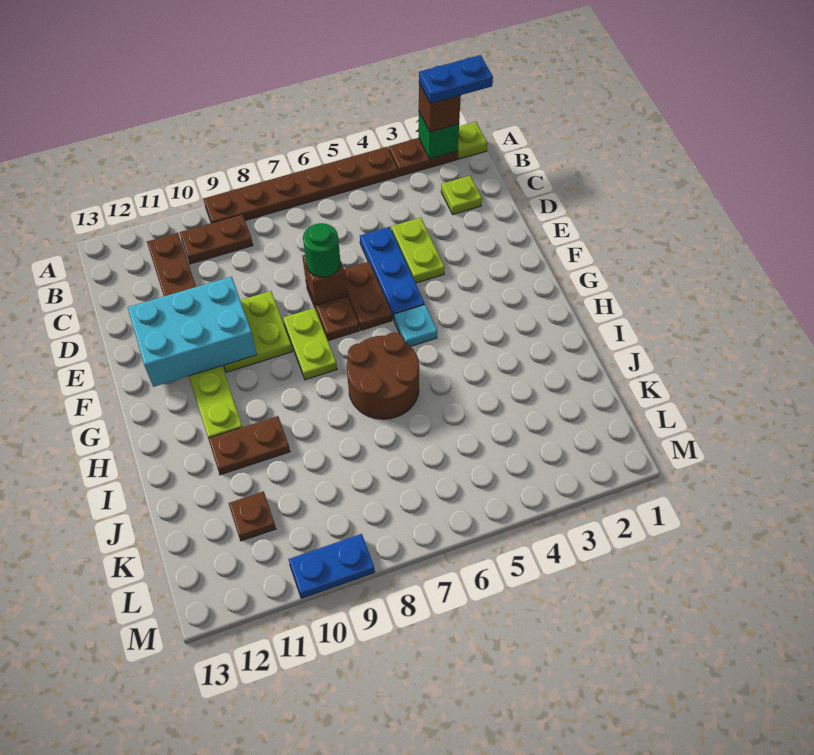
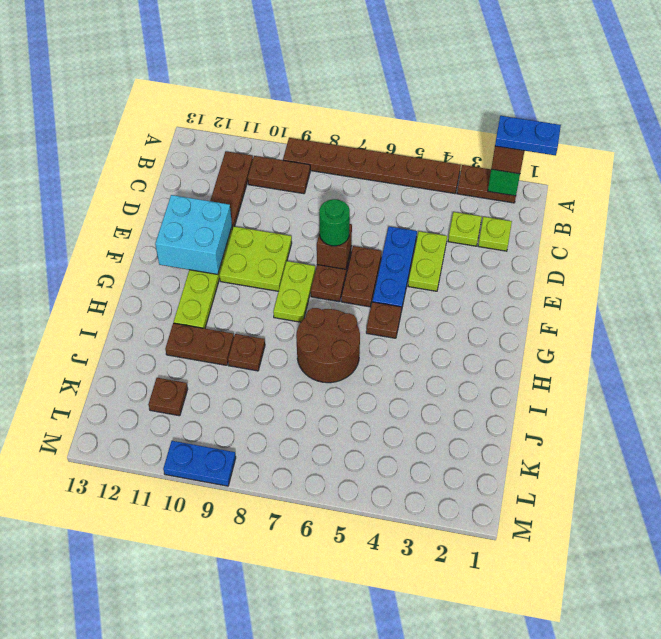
lime 1x1 plate [457,122,487,159] -> lime 1x1 plate moved to [448,212,482,246]
cyan 2x3 brick [128,276,257,387] -> cyan 2x2 brick [155,195,232,274]
cyan 1x1 plate [394,305,437,346] -> brown 1x1 plate [366,302,402,338]
none -> brown 1x1 plate [228,334,265,371]

